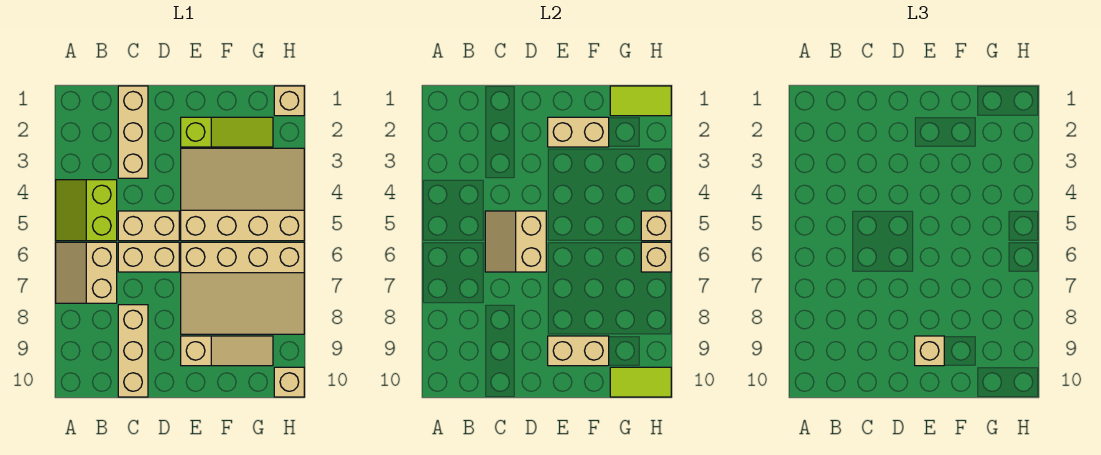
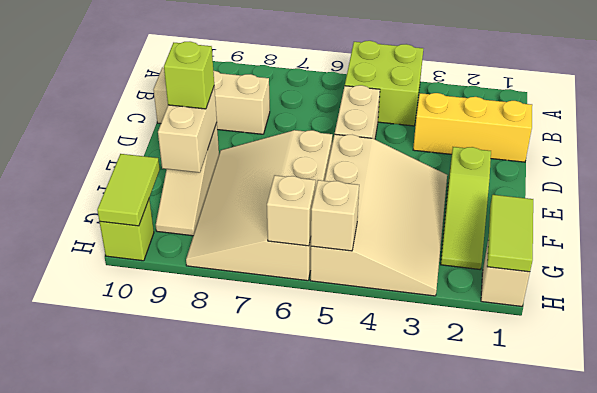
lime 2x2 slope [56,180,117,241] -> lime 2x2 brick [345,41,423,126]
tan 2x2 slope [56,242,117,303] -> none
tan 1x3 brick [118,86,148,178] -> yellow 1x3 brick [413,93,532,162]
tan 2x2 slope [485,211,546,272] -> none
tan 1x2 brick [118,242,179,272] -> none
tan 1x2 brick [548,117,609,147] -> none
tan 1x1 brick [915,336,944,366] -> lime 1x1 brick [164,42,214,109]
tan 1x1 brick [274,367,304,397] -> lime 1x1 brick [100,199,154,261]

